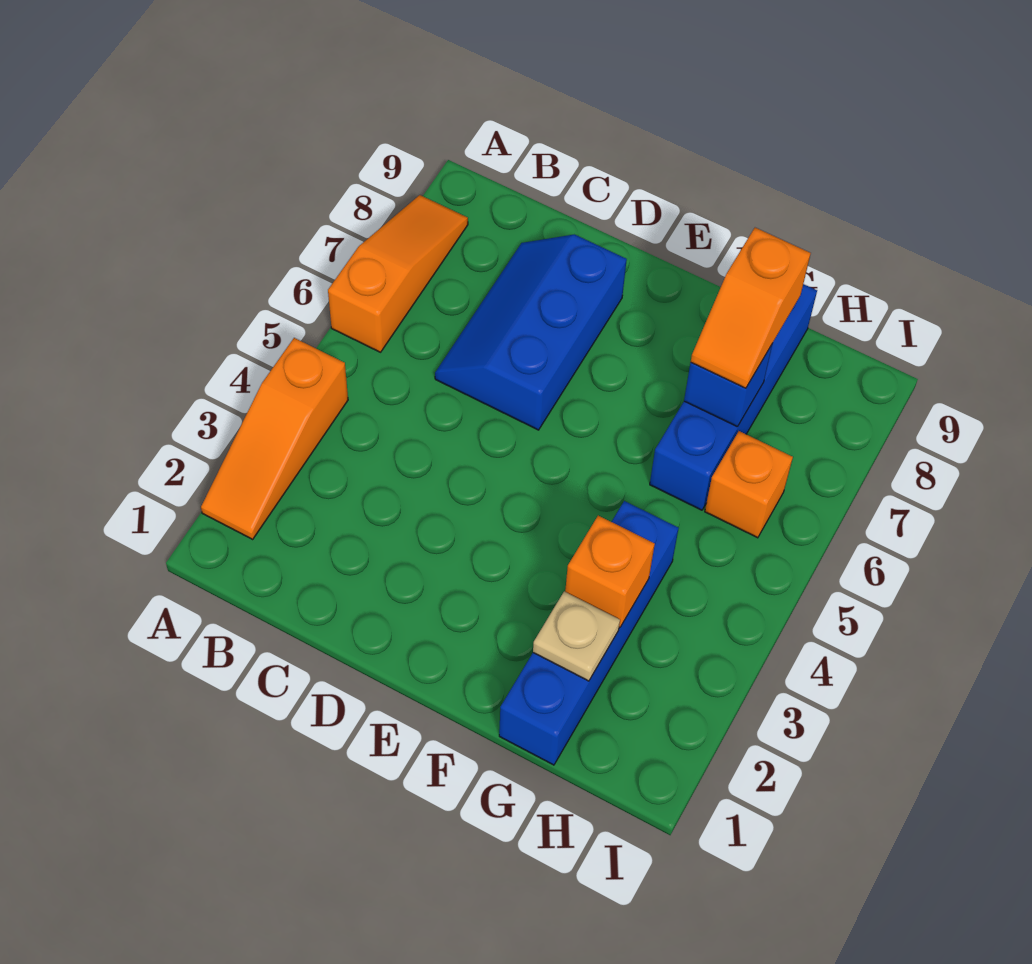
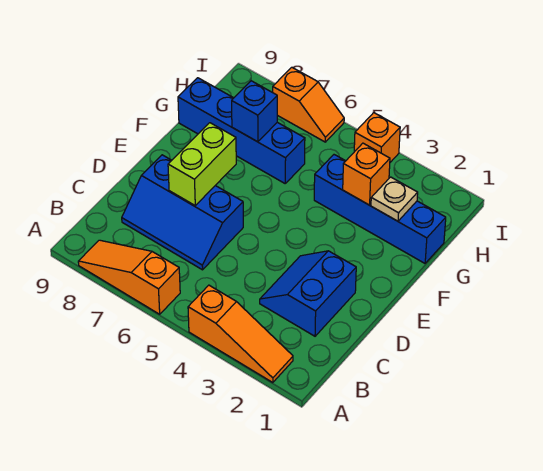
none -> blue 2x2 slope [260,251,356,336]
none -> lime 1x2 brick [168,123,236,205]
orange 1x2 slope [691,228,811,388] -> orange 1x2 slope moved to [273,67,344,142]
orange 1x1 brick [705,431,793,538] -> orange 1x1 brick moved to [354,113,400,162]

